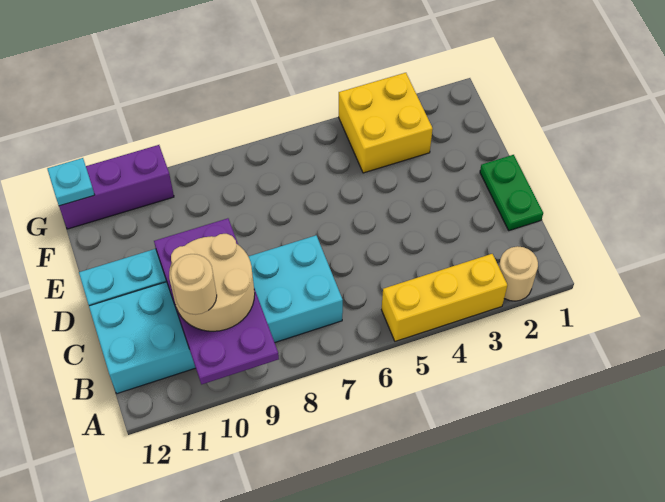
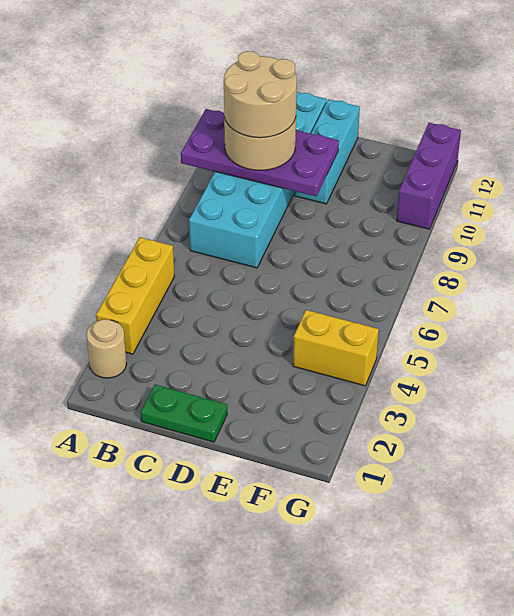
tan 1x1 round brick [171,254,217,315] -> tan 2x2 round brick [224,51,297,138]
yellow 2x2 brick [339,73,433,173] -> yellow 1x2 brick [293,310,379,386]
cyan 1x1 plate [47,158,95,206] -> none

